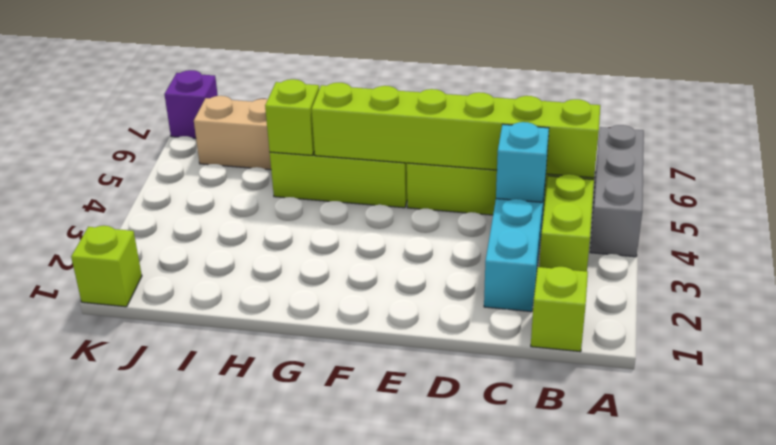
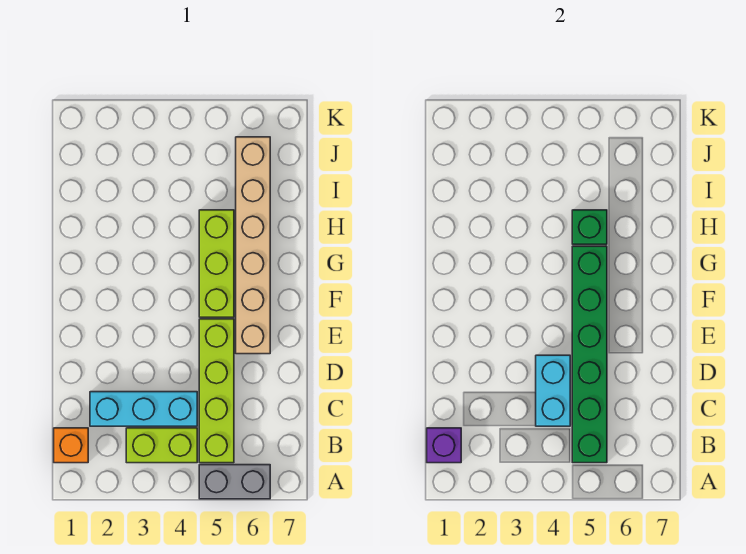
grey 1x3 brick [590,125,644,257] -> grey 1x2 brick [199,465,270,499]
lime 1x1 brick [531,267,588,352] -> orange 1x1 brick [54,428,88,463]
lime 1x6 brick [312,83,600,178] -> green 1x6 brick [572,246,607,463]
cyan 1x1 brick [496,122,549,202] -> cyan 1x2 brick [536,355,570,426]
lime 1x1 brick [265,79,319,155] -> green 1x1 brick [572,210,607,244]
lime 1x1 brick [71,226,142,307] -> none
purple 1x1 brick [164,70,218,138] -> purple 1x1 brick moved to [427,428,461,463]

